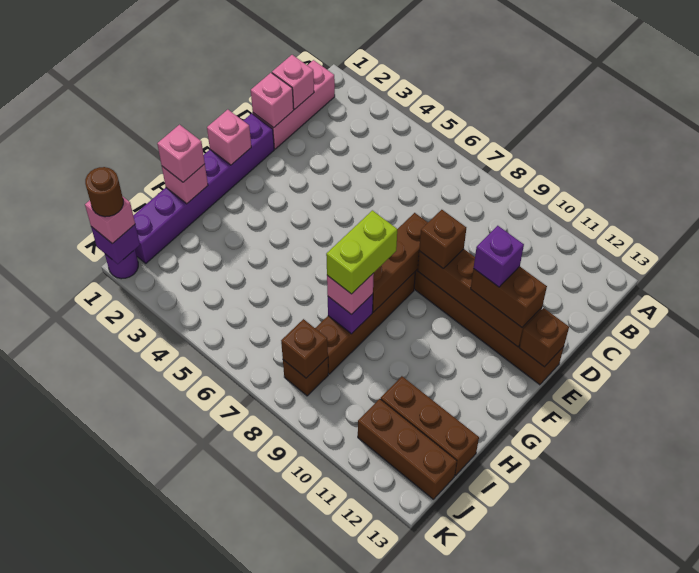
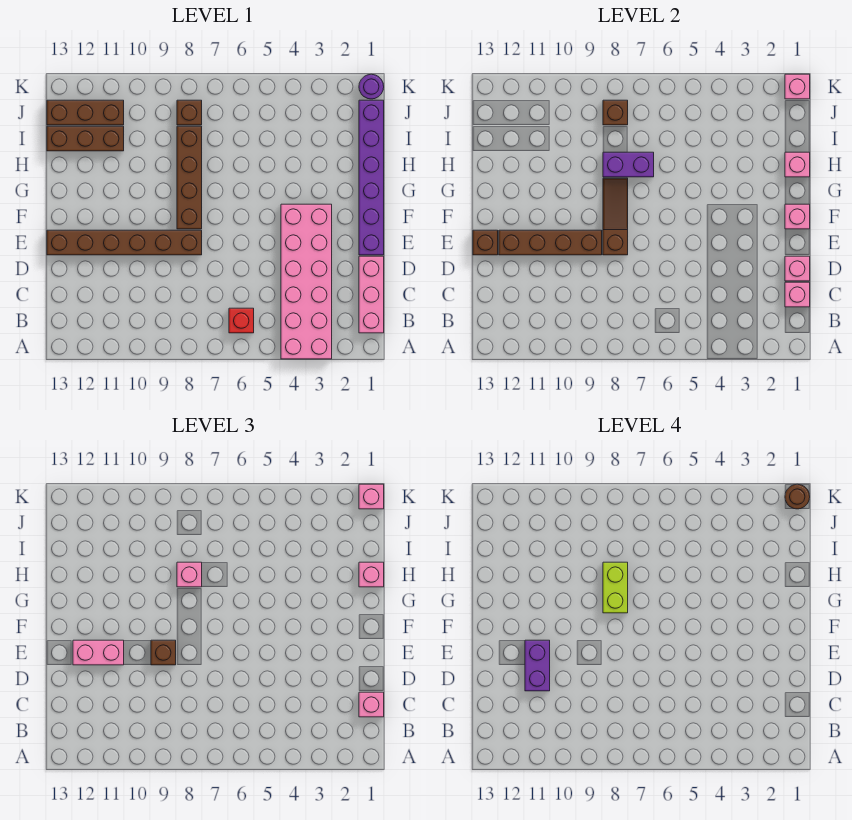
none -> pink 2x6 brick [281,204,332,359]
none -> red 1x1 brick [229,308,254,333]
none -> pink 1x1 brick [359,692,384,717]
brown 1x3 brick [372,213,428,312] -> brown 1x3 slope [603,178,628,255]
brown 1x2 brick [471,266,547,327] -> pink 1x2 brick [73,640,124,665]
purple 1x1 brick [474,226,524,287] -> purple 1x2 brick [525,640,550,691]
purple 1x1 brick [328,294,373,334] -> purple 1x2 brick [603,152,654,177]
purple 1x1 brick [91,225,140,264] -> pink 1x1 brick [785,74,810,99]

